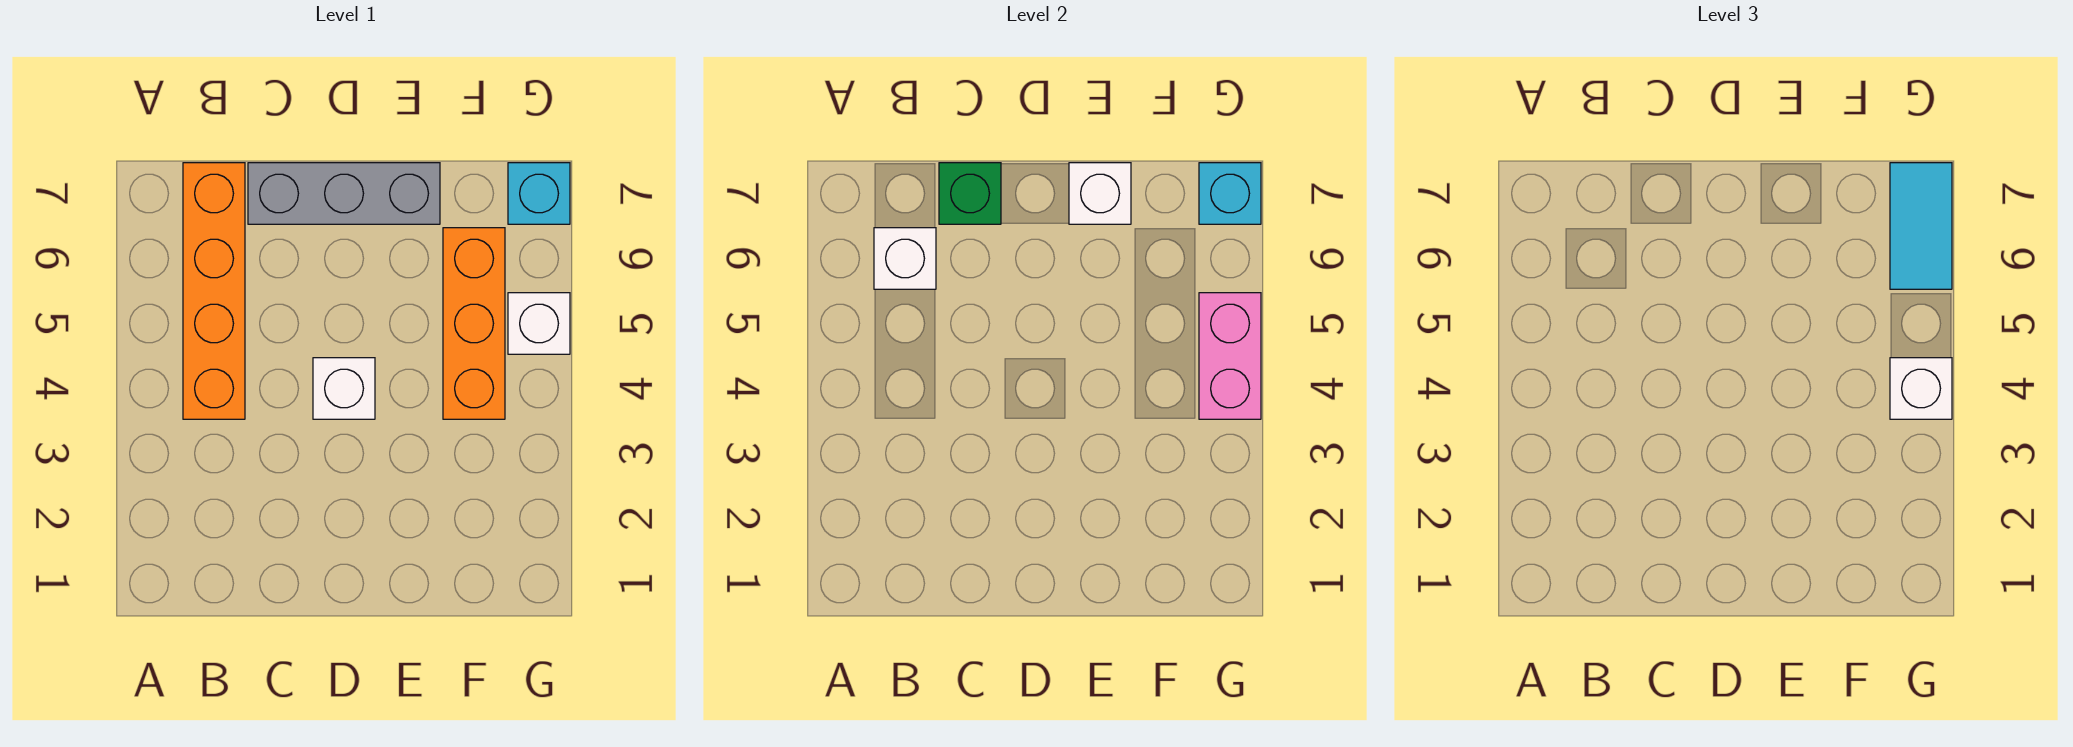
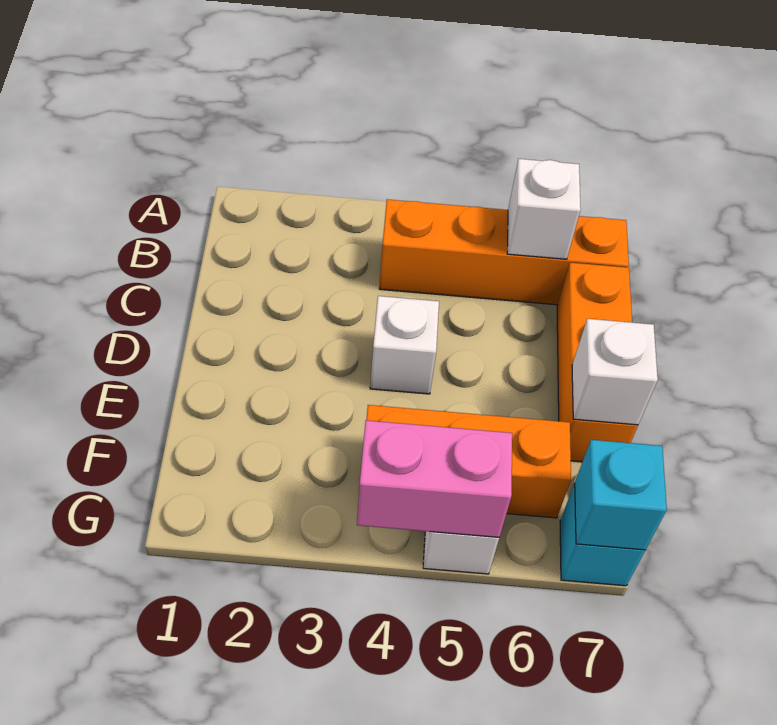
grey 1x3 brick [248,163,440,224] -> orange 1x3 brick [557,263,638,462]
green 1x1 brick [939,163,1001,224] -> none
white 1x1 brick [1890,358,1952,419] -> none
cyan 1x2 tile [1890,163,1952,289] -> none

